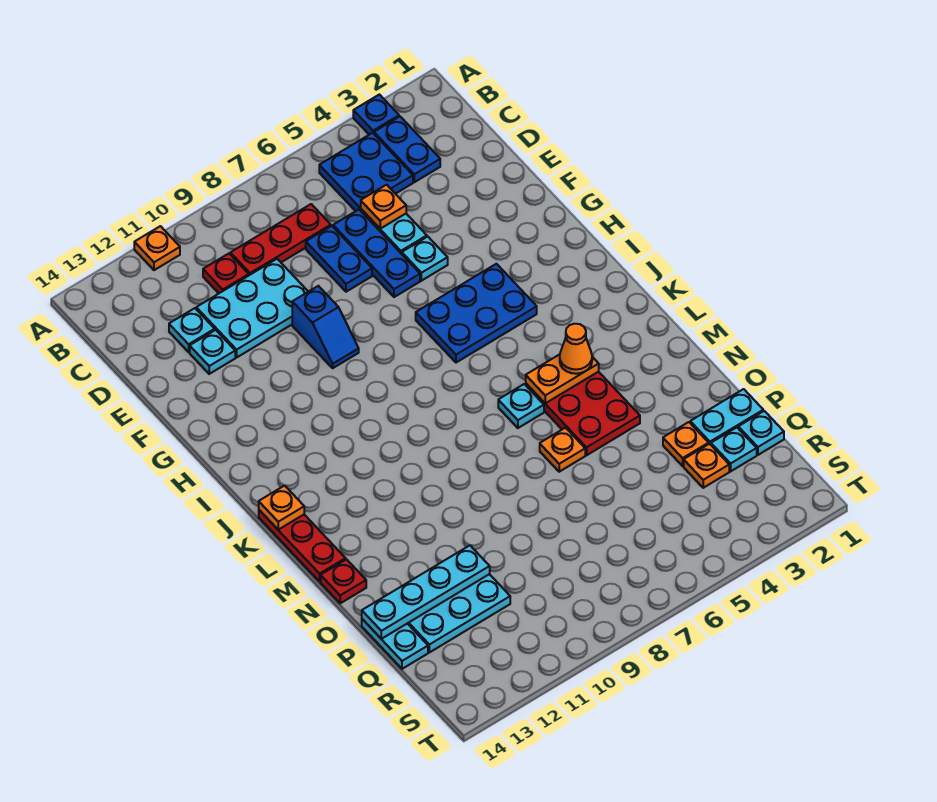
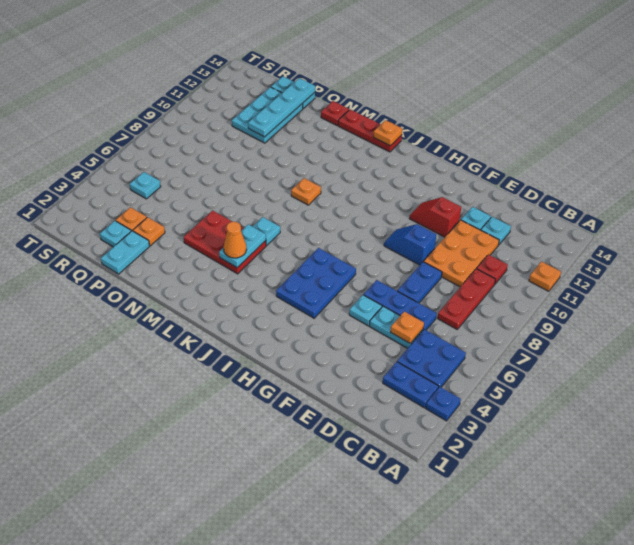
blue 1x2 plate [306,226,372,292] -> blue 1x2 plate turned to [397,262,442,303]
cyan 2x3 plate [196,259,308,357] -> orange 2x3 plate [424,220,499,287]
none -> red 1x2 slope [409,197,461,237]
orange 1x2 plate [526,354,599,403] -> cyan 1x2 plate [219,224,266,268]
orange 1x1 plate [540,428,585,472] -> orange 1x1 plate moved to [291,178,321,205]
cyan 1x1 plate [738,411,784,455] -> cyan 1x1 plate moved to [130,172,161,199]

